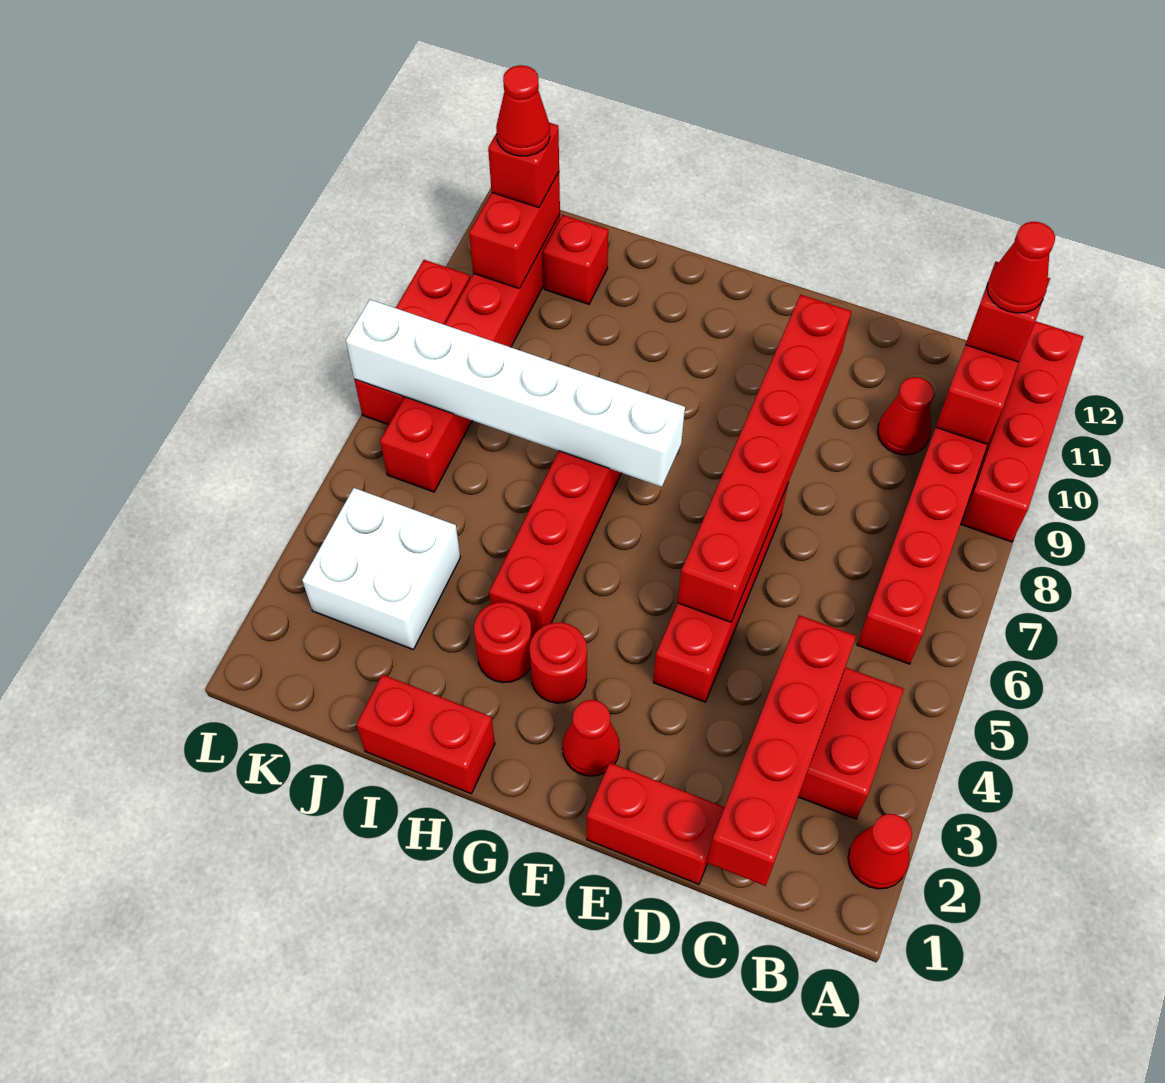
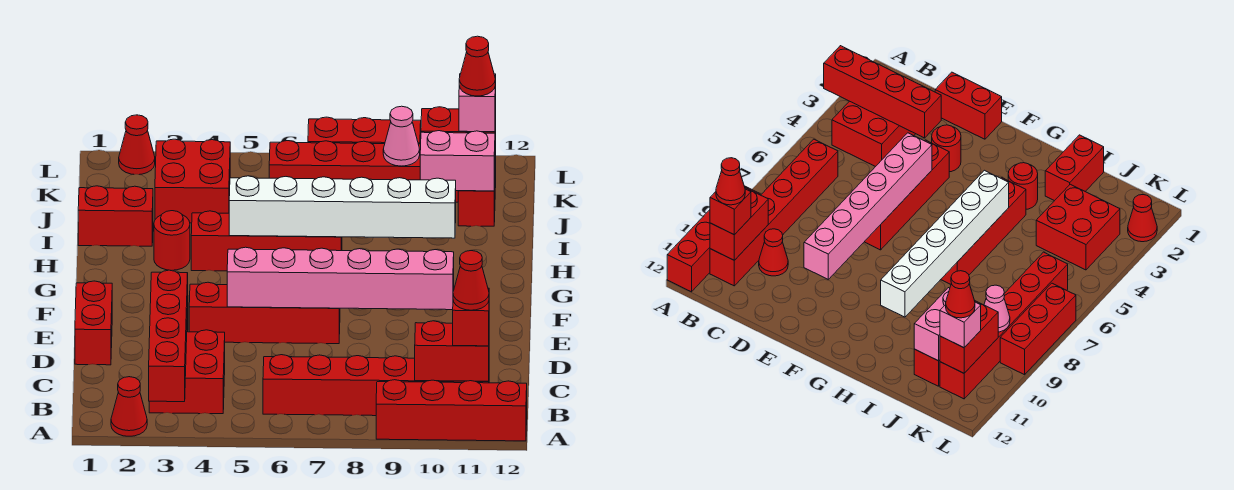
red 1x4 brick [707,615,856,886] -> red 1x4 brick turned to [149,270,188,402]
red 1x6 brick [678,295,851,622] -> pink 1x6 brick [227,247,454,310]
red 1x1 cone [563,700,620,776] -> red 1x1 cone moved to [119,115,155,175]
red 1x1 round brick [529,622,587,703] -> red 1x1 round brick moved to [932,125,961,172]
white 1x6 brick [346,300,685,487] -> white 1x6 brick turned to [229,176,456,238]
red 1x2 brick [356,674,495,794] -> red 1x2 brick turned to [78,186,153,246]
white 2x2 brick [302,488,460,649] -> red 2x2 brick [155,139,230,223]
none -> pink 1x2 brick [420,131,495,191]
none -> pink 1x1 cone [383,106,420,166]
red 1x1 brick [488,123,559,207] -> pink 1x1 brick [459,74,496,132]

